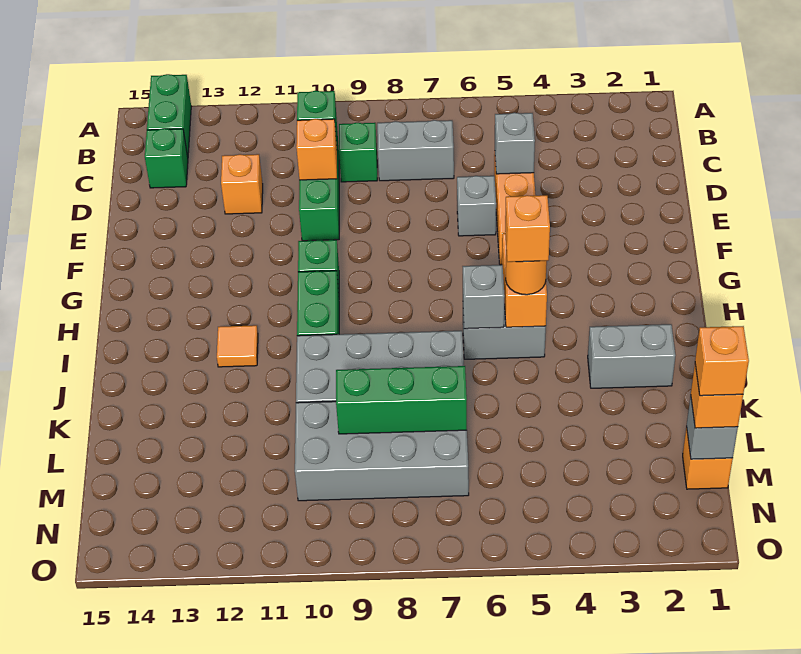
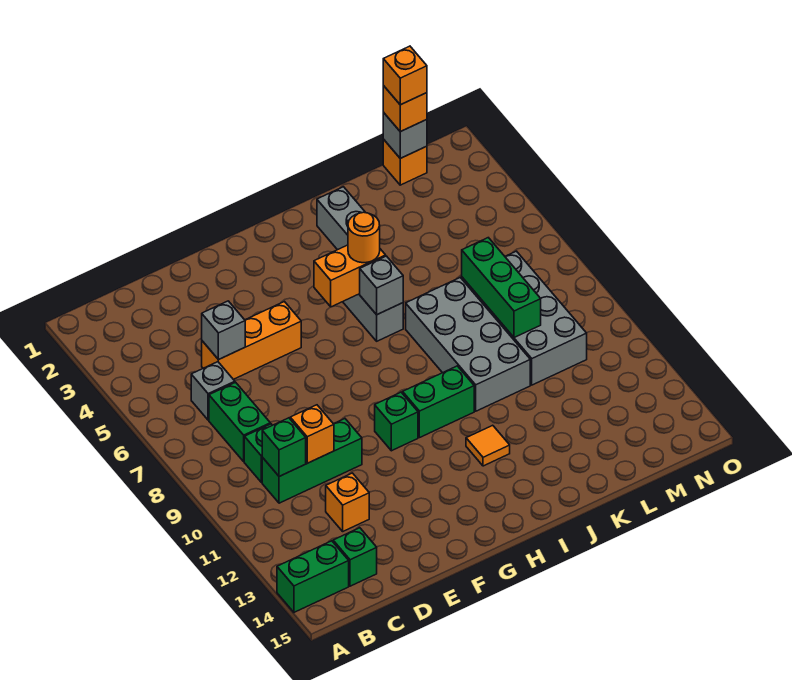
grey 1x2 brick [377,120,454,181] -> green 1x2 brick [209,382,270,461]
grey 1x1 brick [457,176,496,236] -> grey 1x1 brick moved to [191,362,235,420]
orange 1x1 brick [505,195,550,262] -> none

